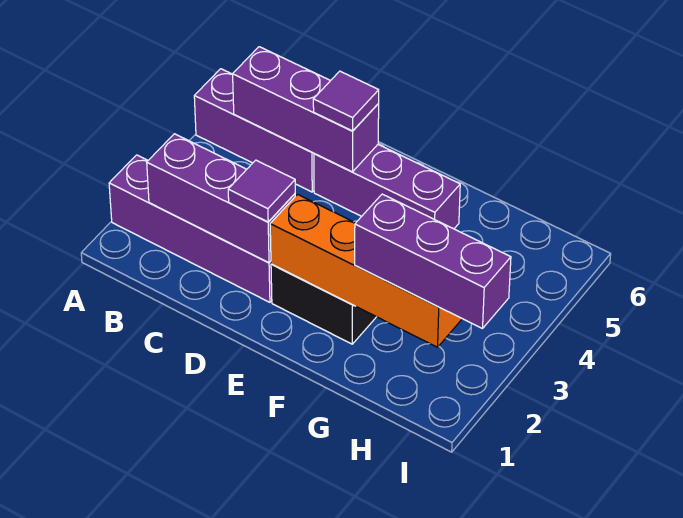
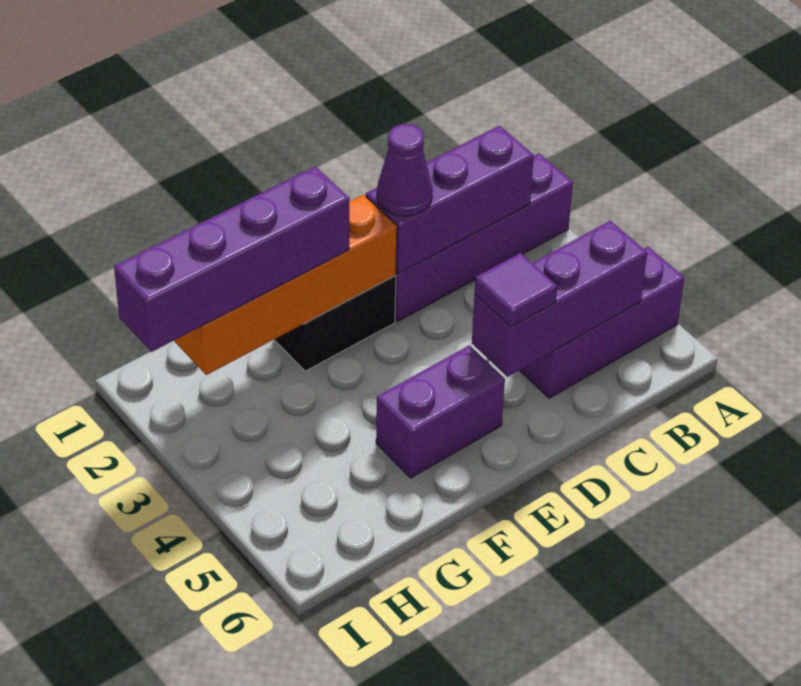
purple 1x1 tile [228,160,295,222] -> purple 1x1 cone [377,124,433,216]
purple 1x3 brick [314,145,460,229] -> purple 1x2 brick [376,345,505,478]
purple 1x3 brick [355,194,511,329] -> purple 1x4 brick [114,166,349,352]

